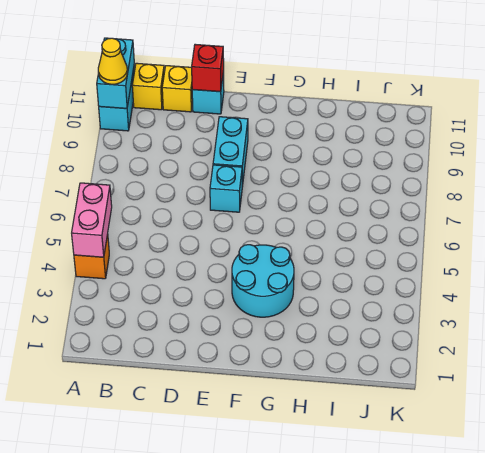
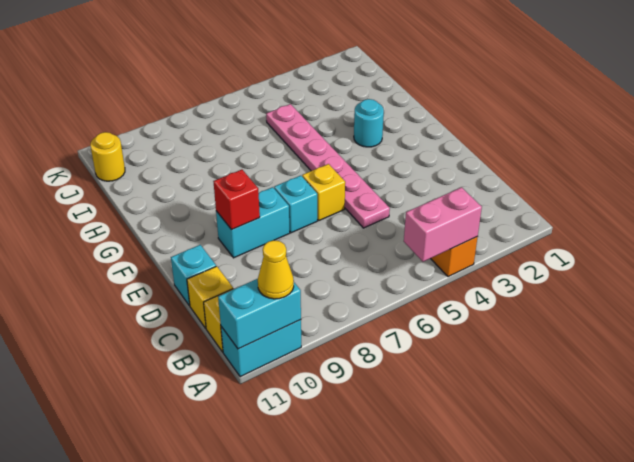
none -> pink 1x6 plate [266,104,390,228]
red 1x1 brick [192,44,224,92] -> red 1x1 brick moved to [213,170,260,230]
none -> yellow 1x1 brick [302,164,345,220]
cyan 2x2 round brick [232,245,294,317] -> cyan 1x1 round brick [354,99,384,147]
none -> yellow 1x1 round brick [90,132,125,181]

